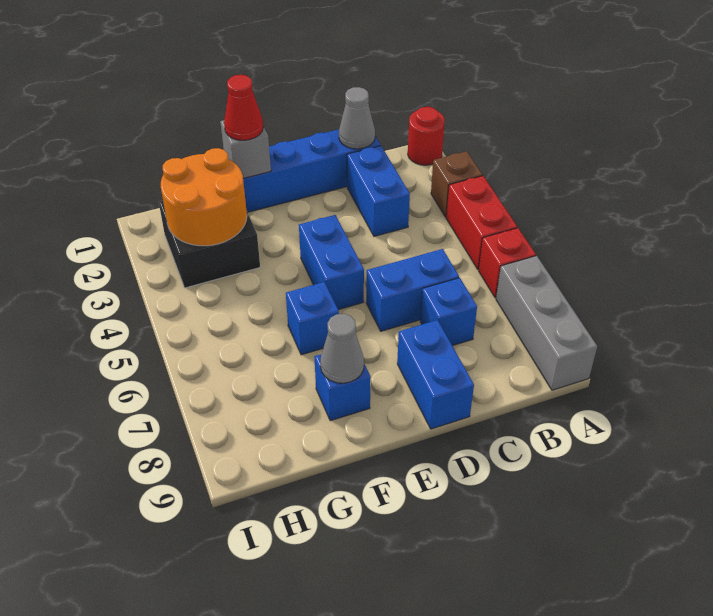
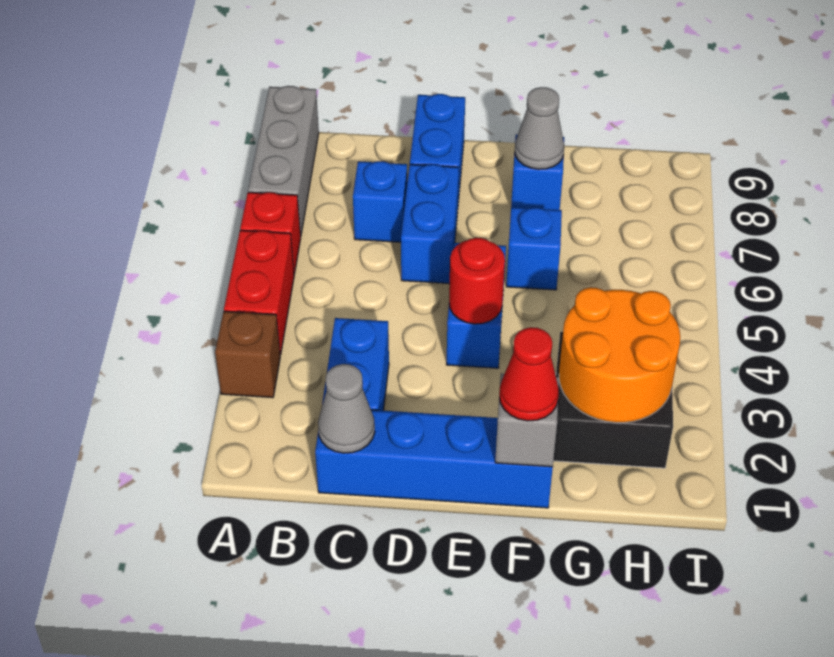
red 1x1 round brick [408,107,445,165] -> red 1x1 round brick moved to [449,238,505,324]
blue 1x2 brick [366,249,459,331] -> blue 1x2 brick turned to [401,164,459,284]

